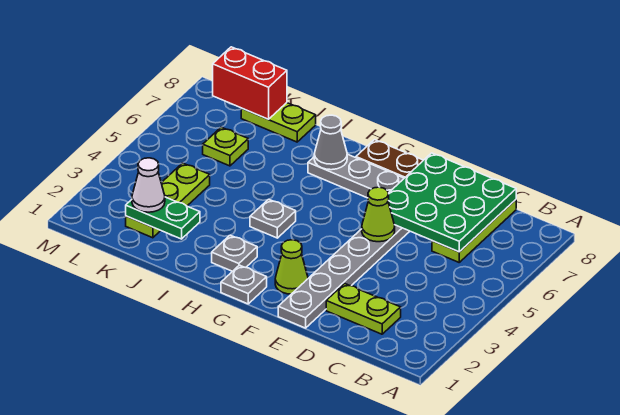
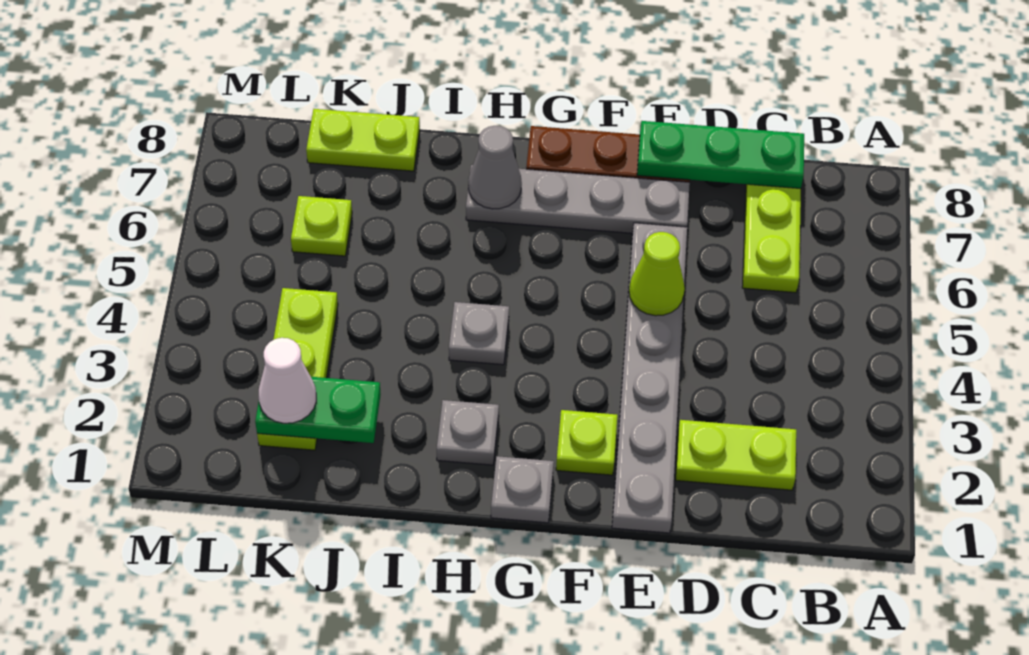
green 3x3 plate [388,153,516,252] -> green 1x3 plate [637,121,804,189]
lime 1x1 cone [275,240,308,294] -> lime 1x1 plate [556,410,617,475]
red 1x2 brick [213,47,287,119] -> none

